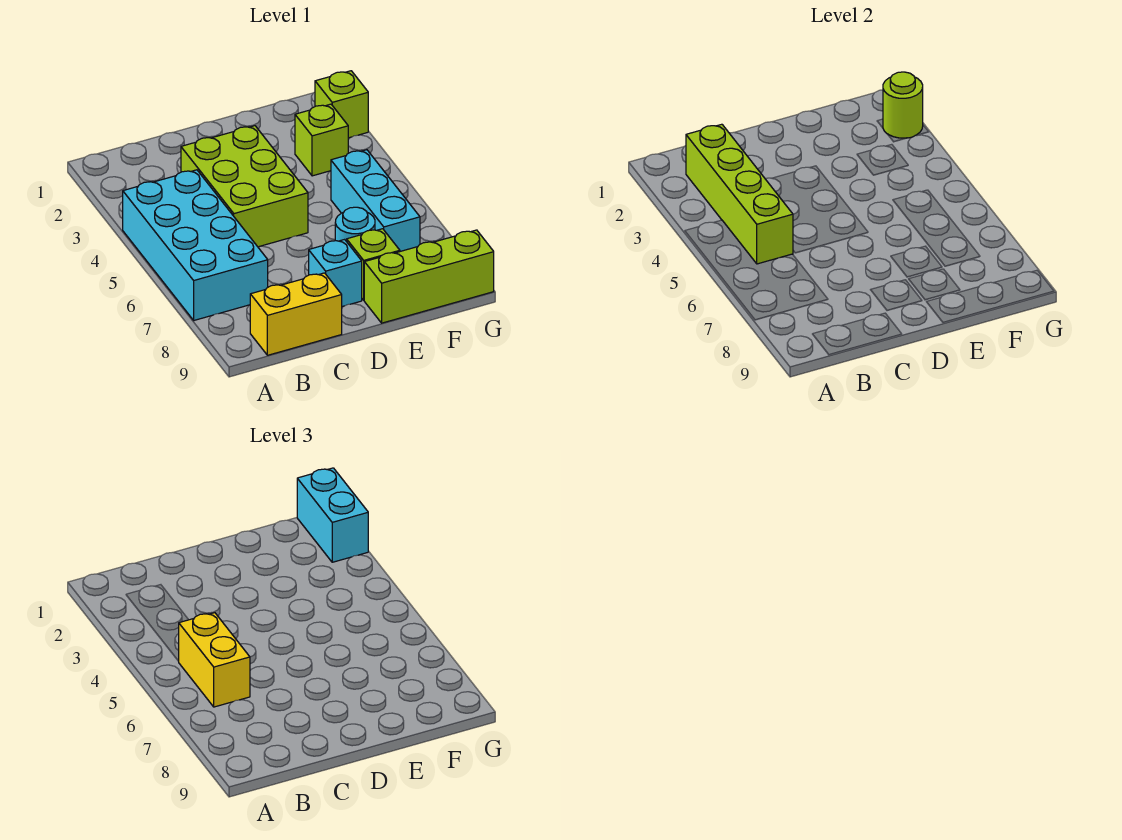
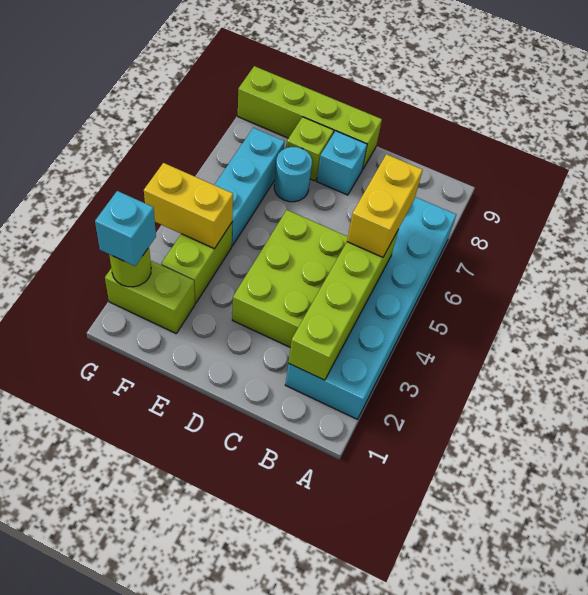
cyan 2x4 brick [123,170,268,320] -> cyan 2x6 brick [285,197,456,419]
yellow 1x2 brick [250,273,342,355] -> yellow 1x2 brick moved to [144,163,233,249]
lime 1x3 brick [364,230,494,323] -> lime 1x4 brick [238,66,382,170]
lime 1x1 brick [295,104,348,176] -> lime 1x2 brick [161,223,232,303]
cyan 1x2 brick [297,468,368,562] -> cyan 1x1 brick [95,191,156,266]
lime 1x1 brick [315,71,368,138] -> lime 1x2 brick [105,260,195,333]

